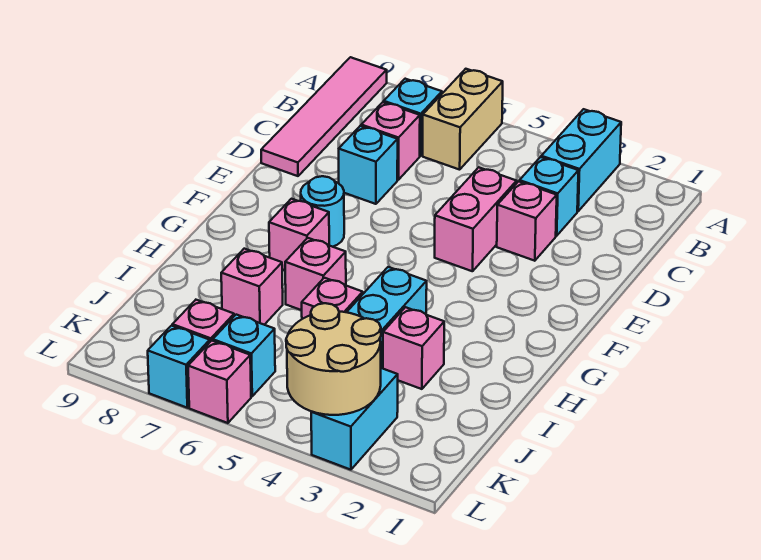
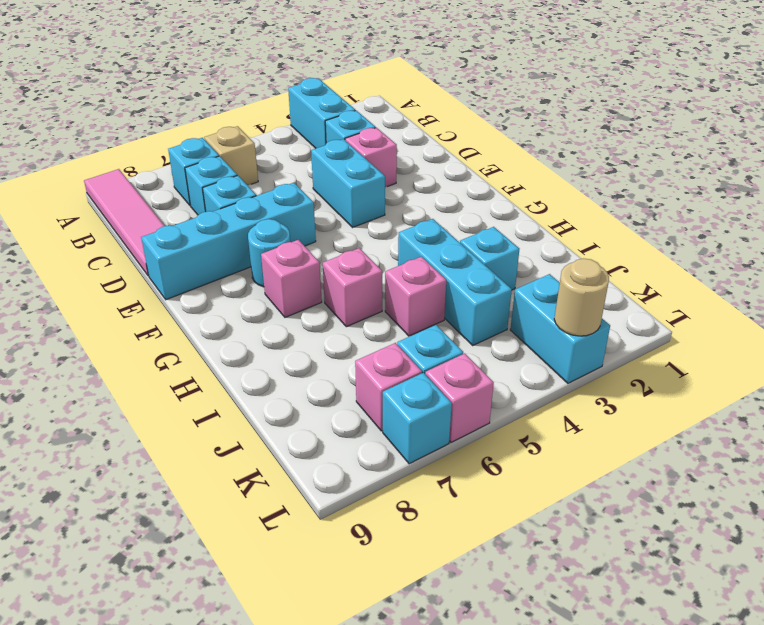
tan 1x2 brick [423,69,503,170] -> tan 1x1 brick [204,126,258,185]
pink 1x1 brick [361,102,420,180] -> cyan 1x1 brick [185,156,237,215]
pink 1x2 brick [435,167,517,271] -> cyan 1x2 brick [311,139,385,227]
none -> cyan 1x4 brick [141,183,316,300]
pink 1x1 brick [383,307,444,389] -> cyan 1x1 brick [460,227,519,290]
pink 1x1 brick [221,249,283,325] -> none
tan 2x2 round brick [286,303,381,415] -> tan 1x1 round brick [554,258,609,336]

